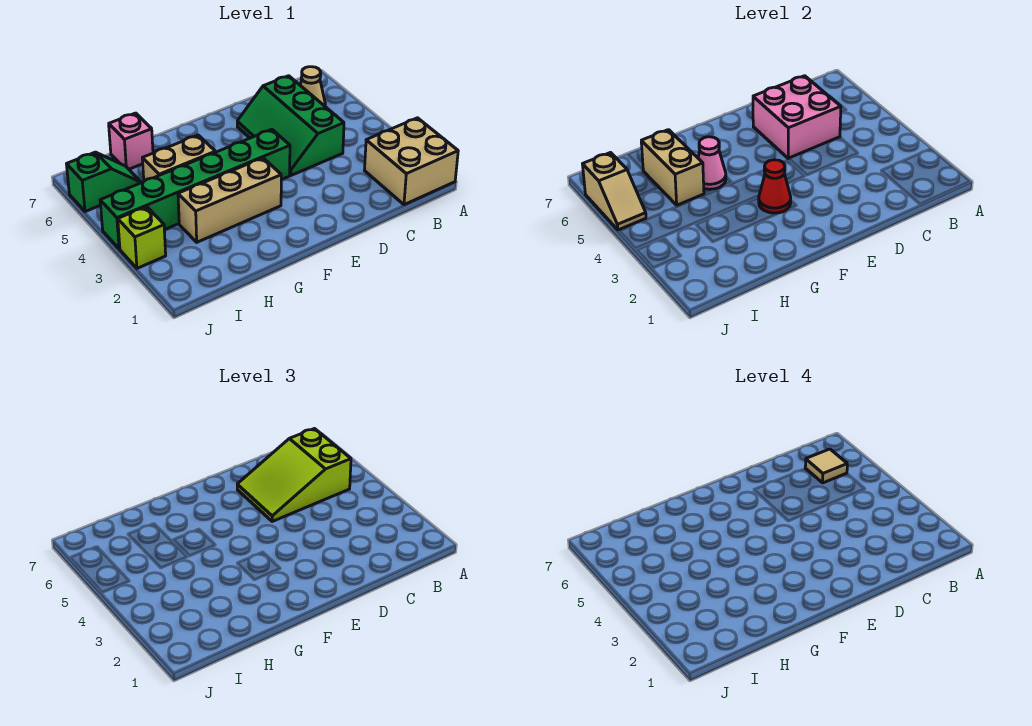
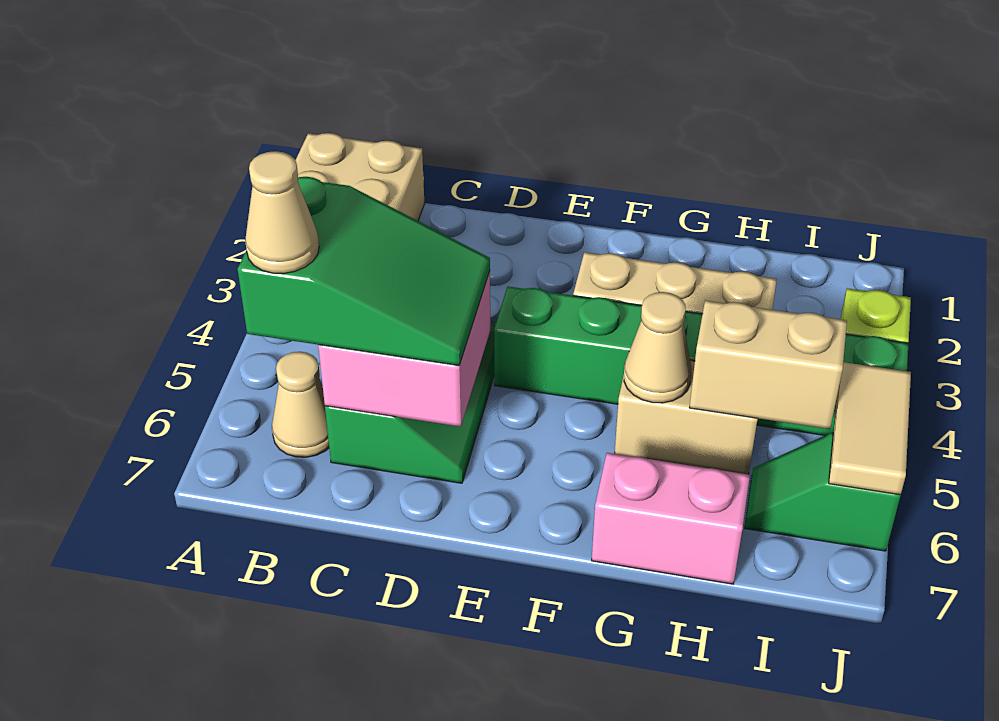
lime 2x3 slope [237,429,351,521] -> green 2x3 slope [238,177,490,366]
tan 1x1 tile [805,449,847,483] -> tan 1x1 cone [245,151,319,274]
red 1x1 cone [759,160,791,213] -> none
pink 1x1 cone [698,137,726,189] -> tan 1x1 cone [624,292,691,403]
tan 1x2 brick [641,130,704,205] -> tan 1x2 brick turned to [690,300,847,429]
pink 1x1 brick [109,113,153,169] -> pink 1x2 brick [592,453,750,584]
tan 1x2 slope [583,153,646,230] -> tan 1x2 tile [829,362,911,495]

